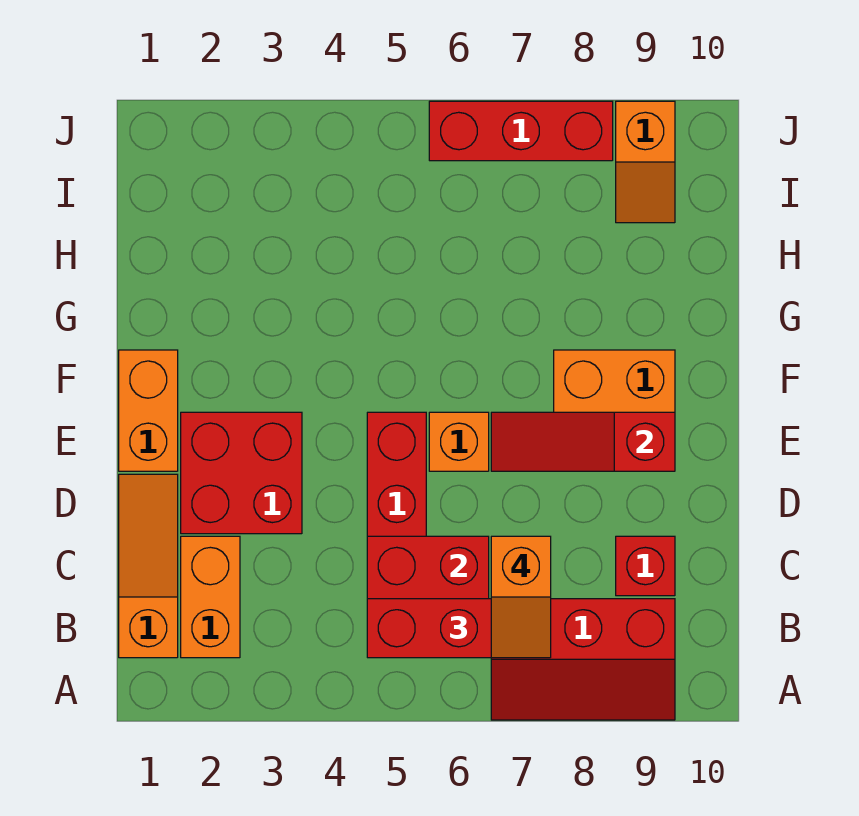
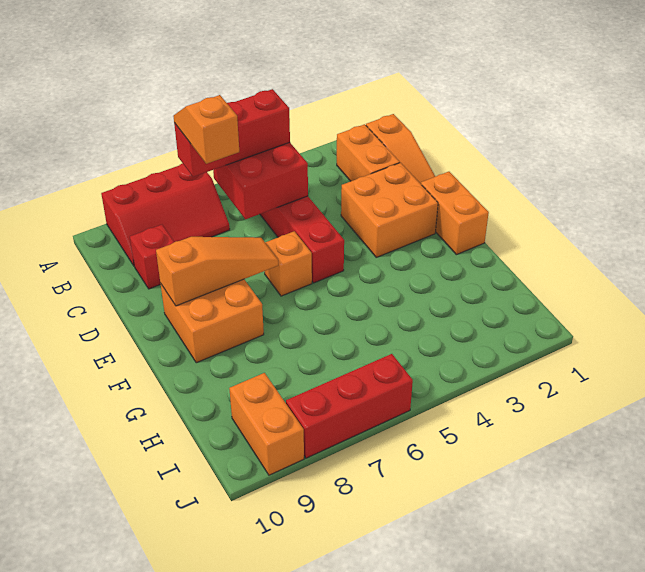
red 2x3 slope [491,599,675,720] -> red 2x3 slope turned to [101,163,230,266]
red 2x2 brick [181,412,302,534] -> orange 2x2 brick [341,163,438,257]
red 1x3 slope [491,412,675,471] -> orange 1x3 slope [156,237,278,306]
orange 1x2 slope [616,101,675,223] -> orange 1x2 brick [229,373,304,475]

